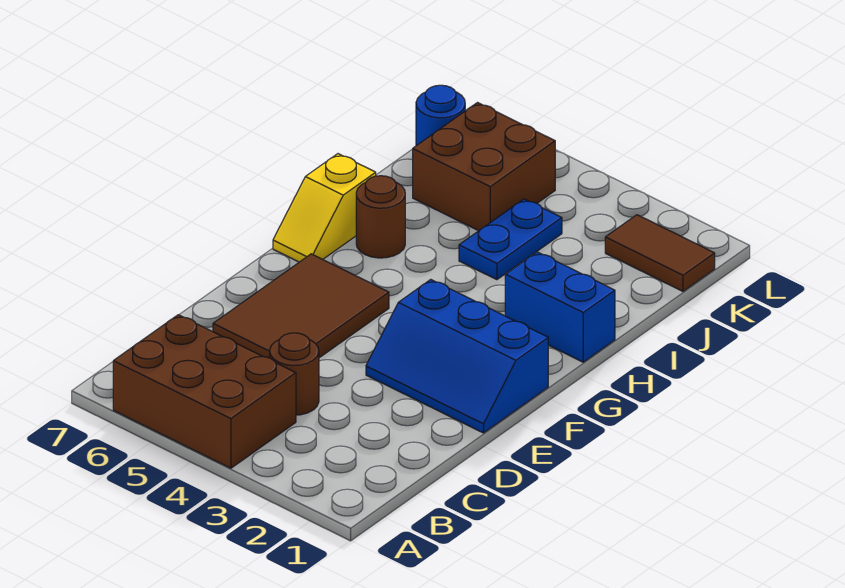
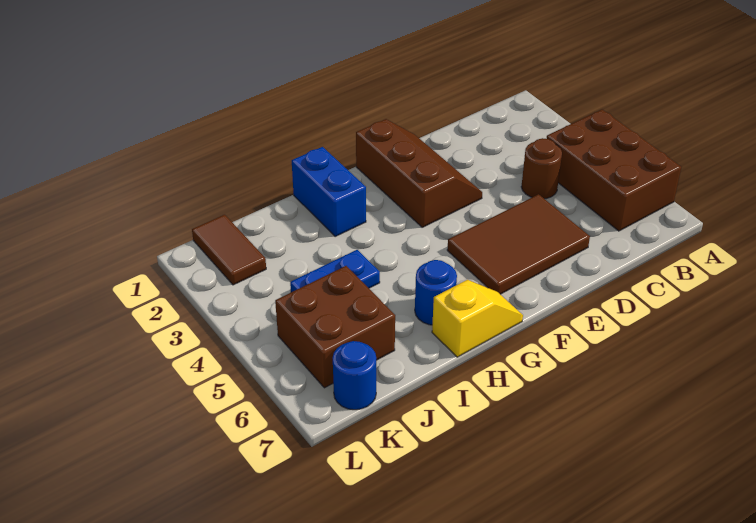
blue 2x3 slope [366,280,548,433] -> brown 2x3 slope [356,119,482,227]
brown 1x1 round brick [356,176,405,258] -> blue 1x1 round brick [415,260,457,325]

